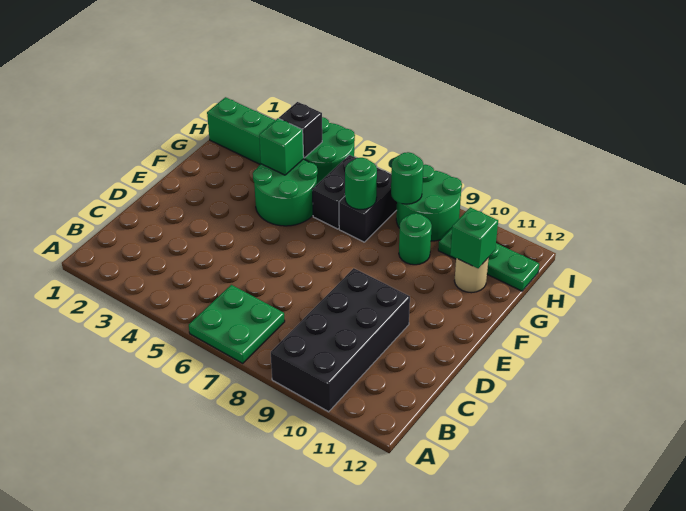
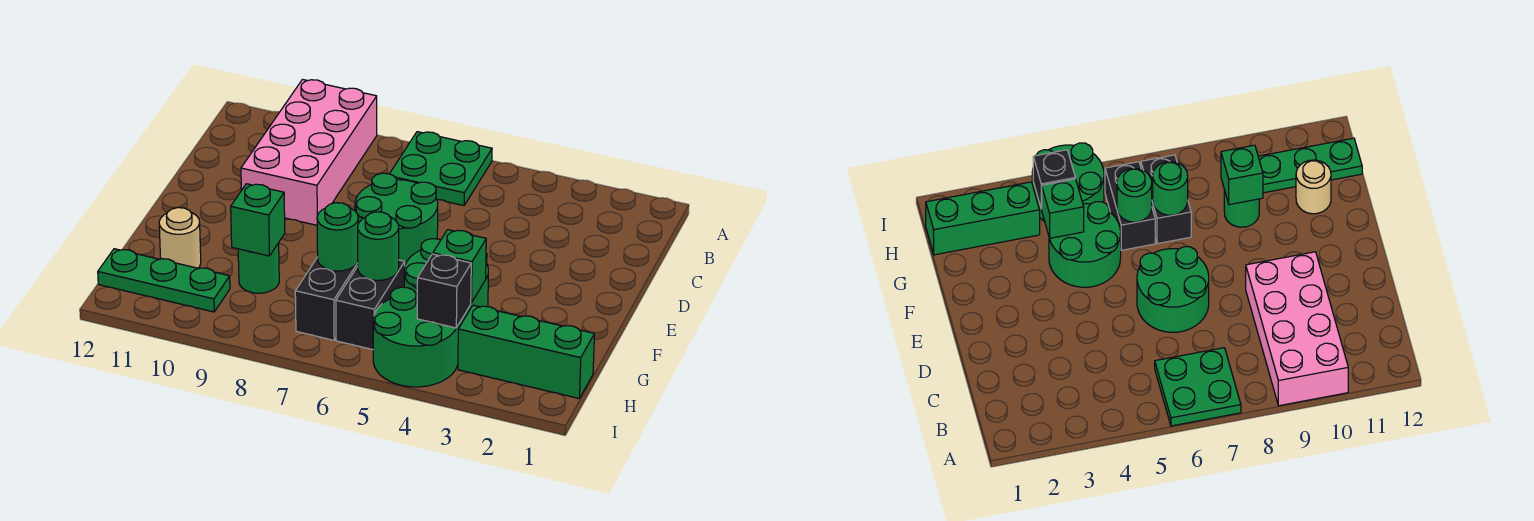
black 2x4 brick [271,268,410,412] -> pink 2x4 brick [241,80,377,225]
green 1x1 brick [450,207,498,268] -> green 1x1 brick moved to [231,184,285,256]
green 2x2 round brick [396,165,462,241] -> green 2x2 round brick moved to [355,173,438,264]
green 1x1 round brick [391,152,423,204] -> green 1x1 round brick moved to [358,212,399,280]

